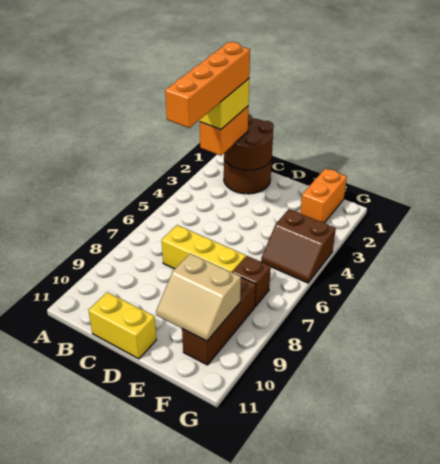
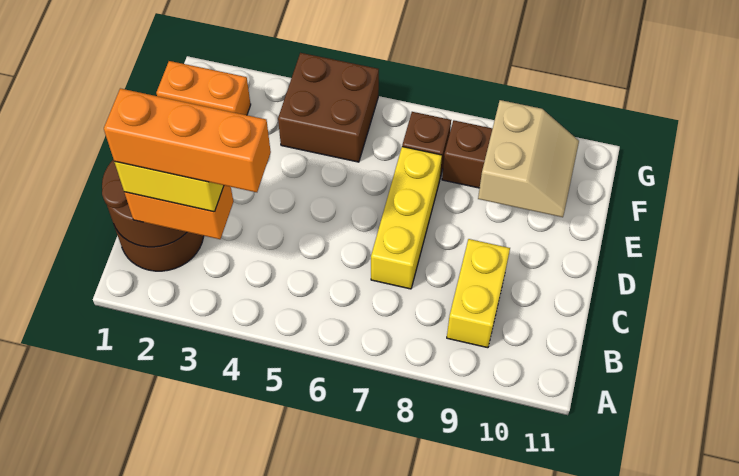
orange 1x4 brick [165,42,250,128] -> orange 1x3 brick [104,88,271,192]
yellow 1x2 brick [88,292,157,359] -> yellow 1x2 brick moved to [447,239,510,348]
brown 2x2 slope [261,209,336,283] -> brown 2x2 brick [278,53,379,162]

